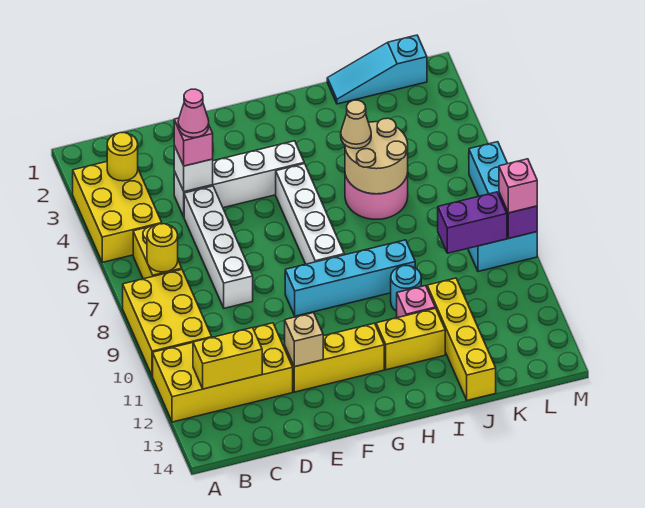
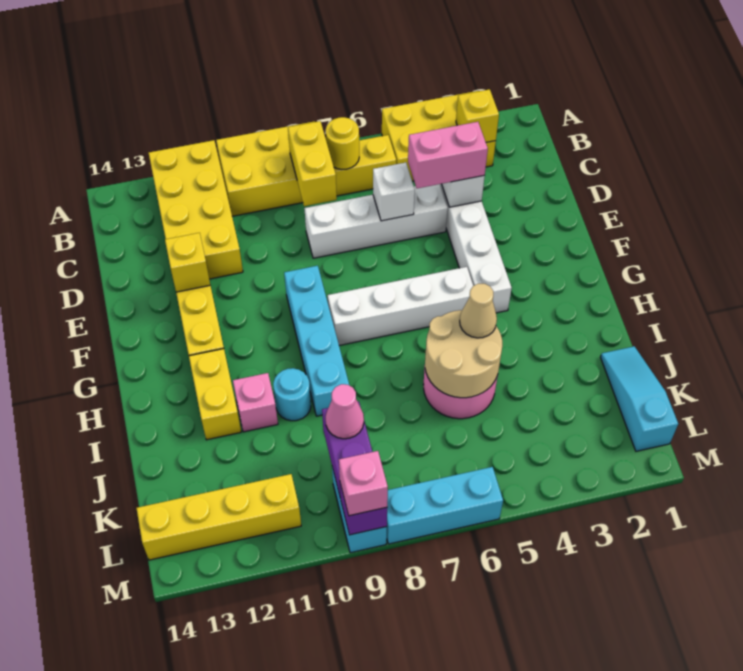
yellow 1x1 round brick [107,133,138,181] -> yellow 1x1 brick [456,89,499,142]
yellow 1x2 brick [193,328,262,389] -> yellow 1x2 brick moved to [288,121,337,206]
pink 1x1 brick [174,118,213,166] -> pink 1x2 brick [408,122,488,188]
pink 1x1 cone [178,89,209,138] -> pink 1x1 cone moved to [326,384,364,439]
none -> white 1x1 brick [373,163,415,221]
tan 1x1 brick [285,313,323,367] -> yellow 1x1 brick [165,233,210,292]
yellow 1x4 brick [427,278,496,400] -> yellow 1x4 brick moved to [136,474,301,560]

